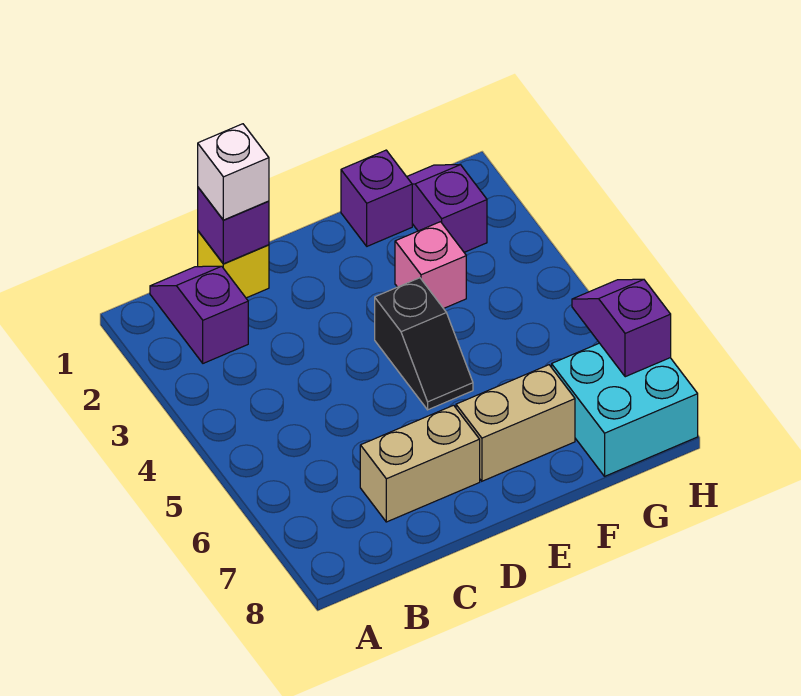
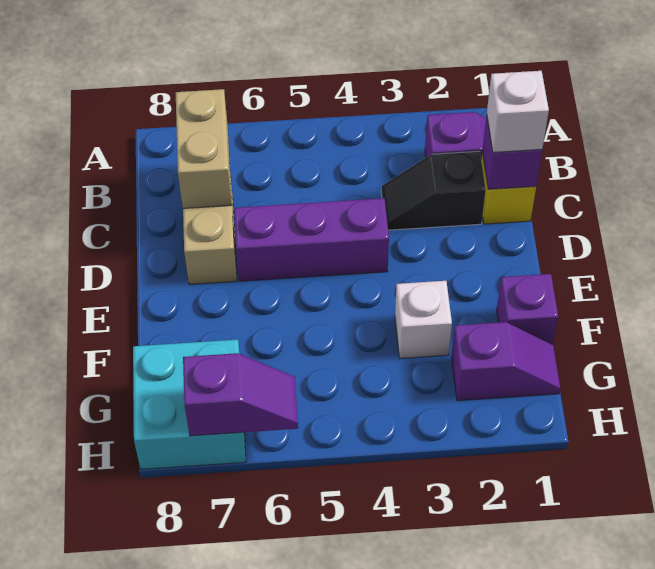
none -> purple 1x3 brick [234,198,389,281]
black 1x2 slope [375,278,473,410] -> black 1x2 slope moved to [381,151,486,230]
tan 1x2 brick [456,365,575,481] -> tan 1x2 brick moved to [176,89,232,208]
pink 1x1 brick [395,222,466,308] -> white 1x1 brick [395,281,452,358]

